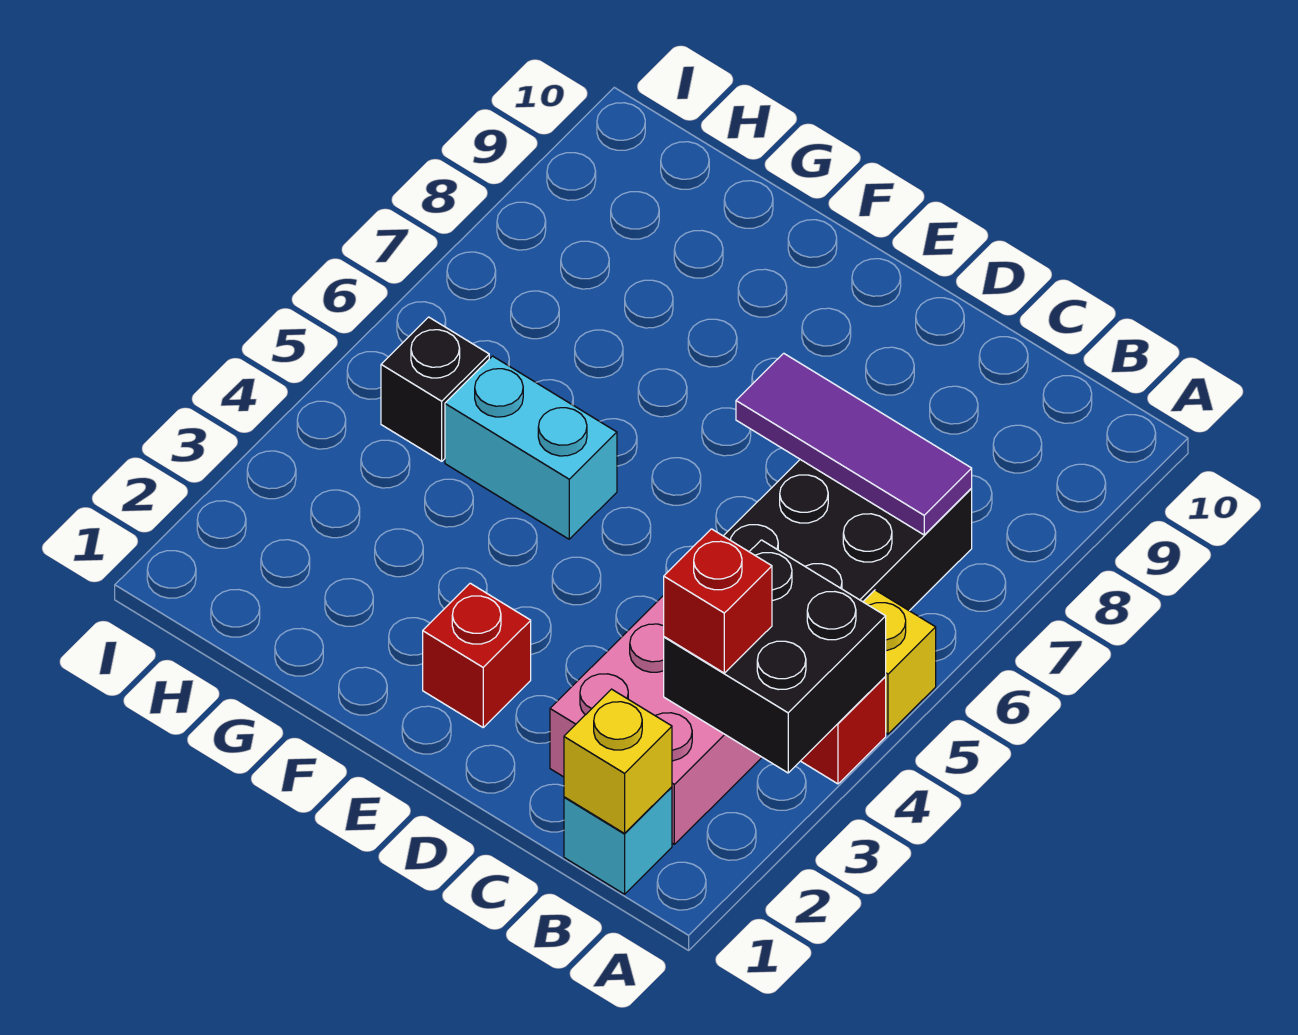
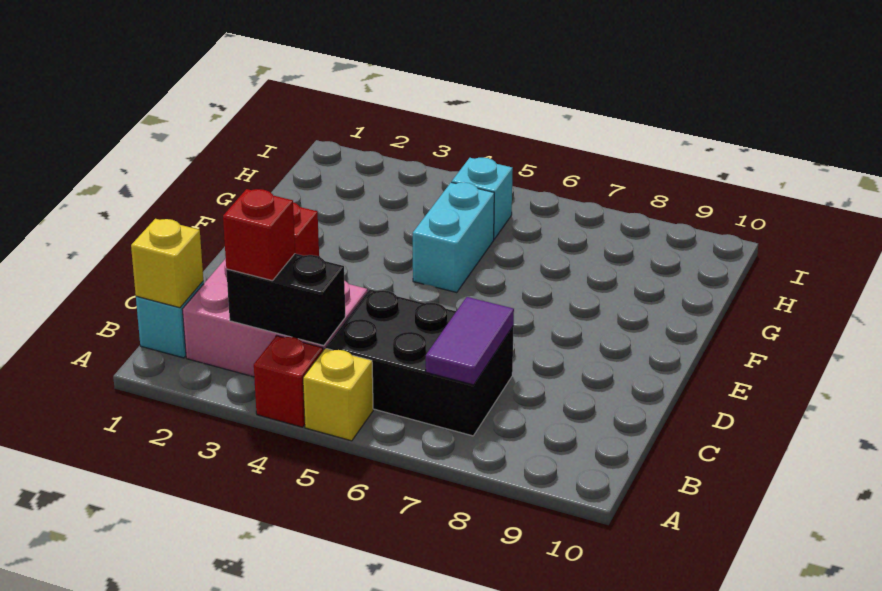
black 2x2 brick [664,540,886,773] -> black 1x2 brick [226,254,345,345]
purple 1x3 tile [736,353,972,535] -> purple 1x2 tile [426,297,514,385]
black 1x1 brick [381,317,489,461] -> cyan 1x1 brick [452,158,513,239]

